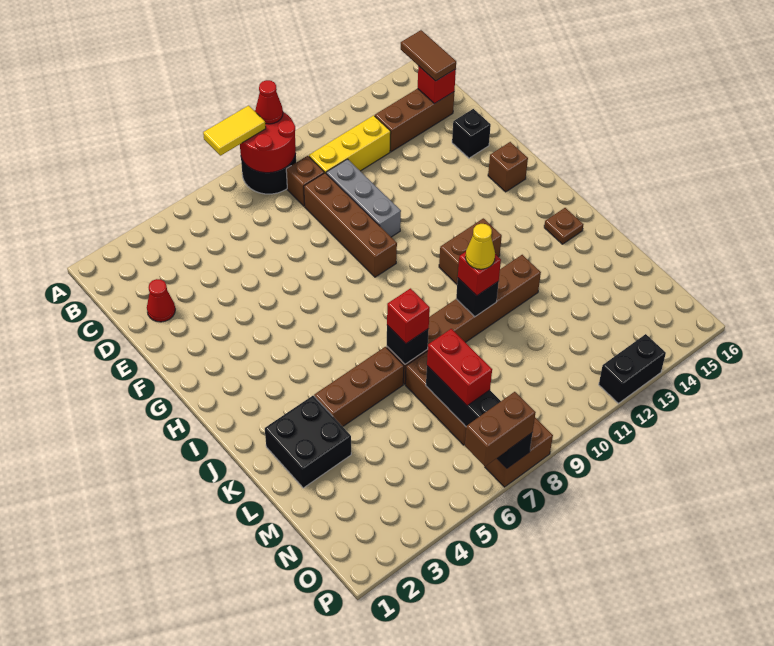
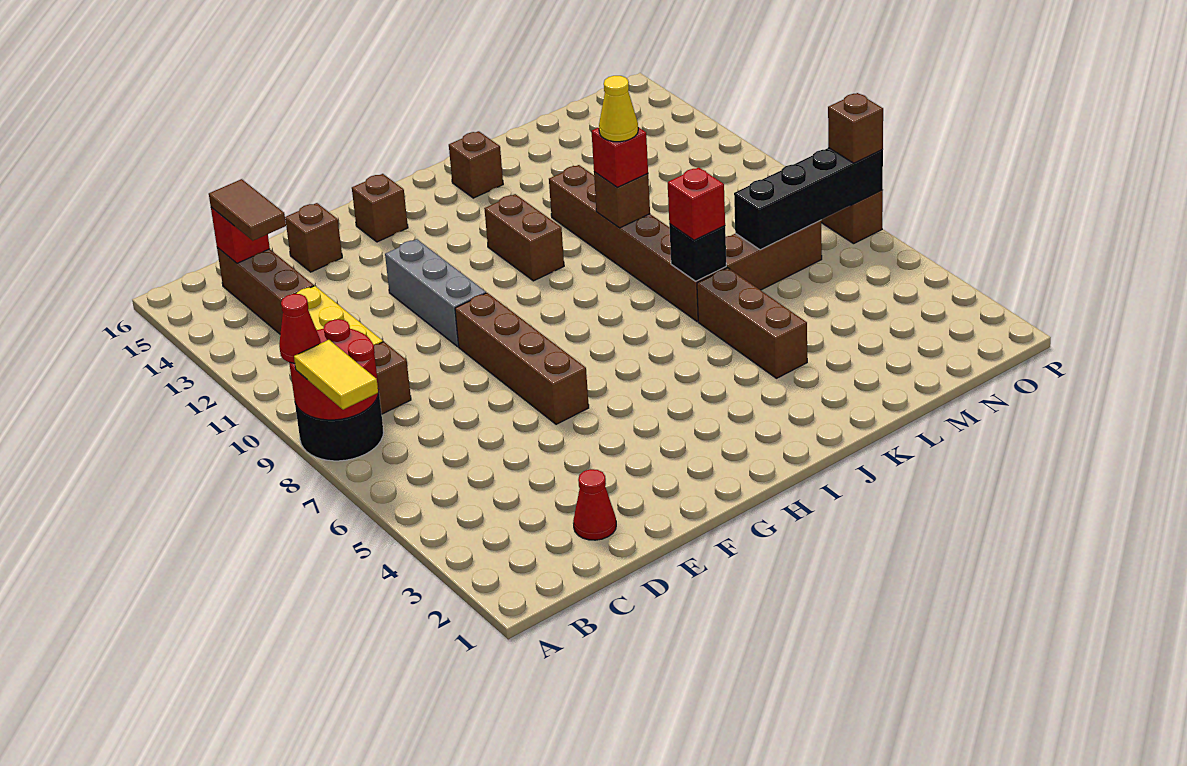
brown 1x2 tile [401,30,456,81] -> brown 1x2 tile turned to [209,179,286,241]
brown 1x4 brick [304,173,397,277] -> brown 1x4 brick turned to [455,293,589,424]
grey 1x3 brick [326,159,401,237] -> grey 1x3 brick turned to [385,239,486,346]
black 1x1 brick [452,109,491,158] -> brown 1x1 brick [285,203,342,272]
brown 1x1 plate [544,208,583,244] -> brown 1x1 brick [449,131,503,198]
black 2x2 brick [265,396,351,488] -> none
black 1x1 brick [456,278,499,317] -> brown 1x1 brick [594,172,650,228]
red 1x2 brick [427,329,492,406] -> none
brown 1x2 brick [465,392,536,466] -> brown 1x1 brick [828,93,883,163]
black 1x2 brick [599,334,666,403] -> none

